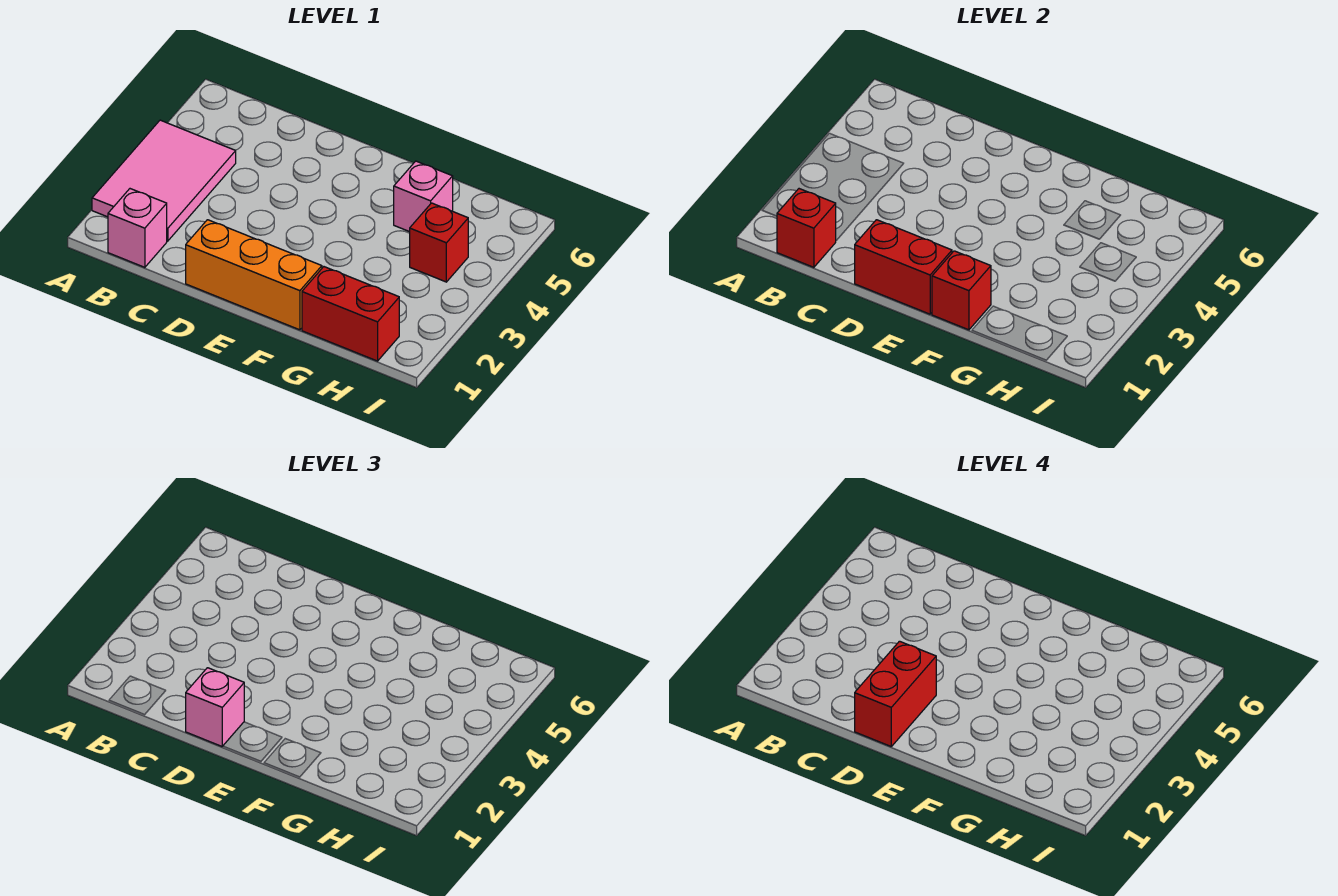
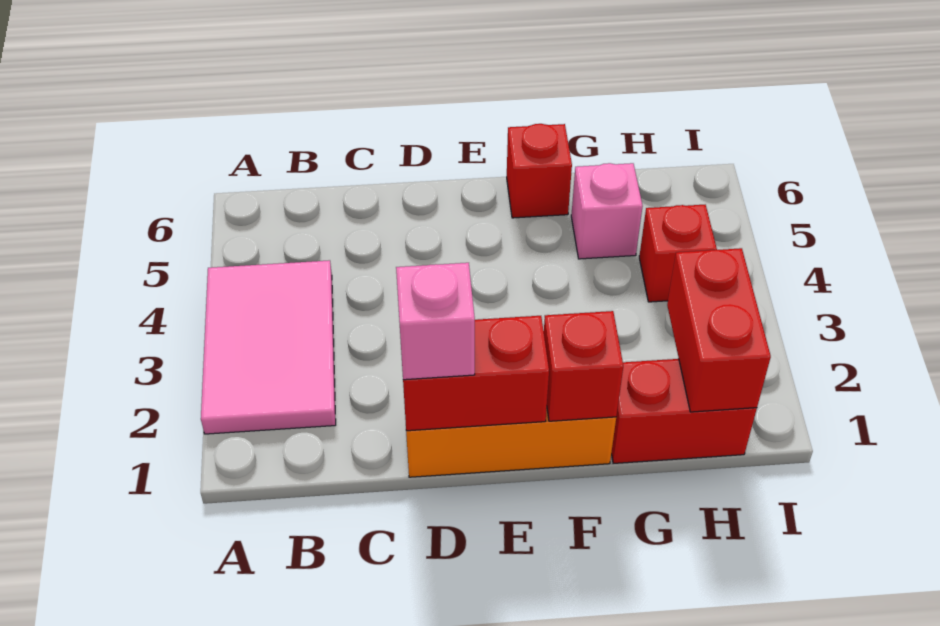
pink 1x1 brick [108,189,167,267] -> none
red 1x1 brick [777,189,836,267] -> red 1x1 brick moved to [507,124,572,218]
red 1x2 brick [855,641,936,746] -> red 1x2 brick moved to [667,248,771,412]

